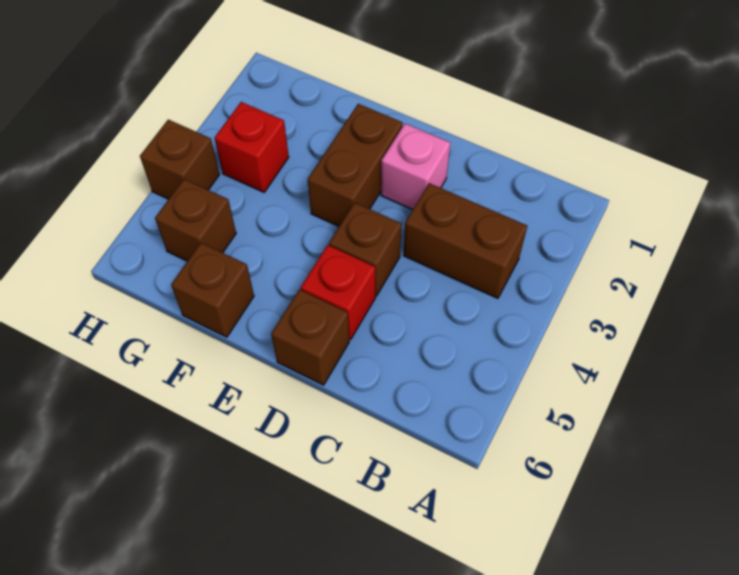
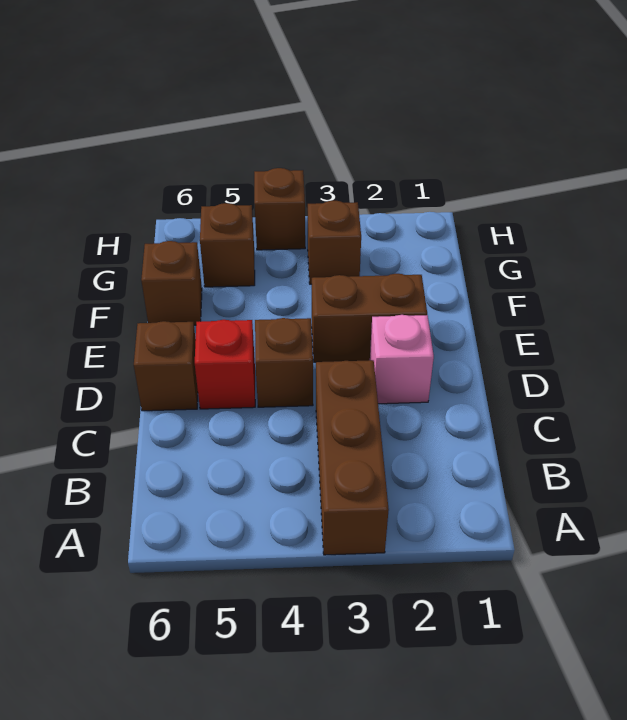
brown 1x2 brick [404,183,527,298] -> brown 1x3 brick [316,360,389,555]
red 1x1 brick [215,102,289,192] -> brown 1x1 brick [308,200,361,284]

